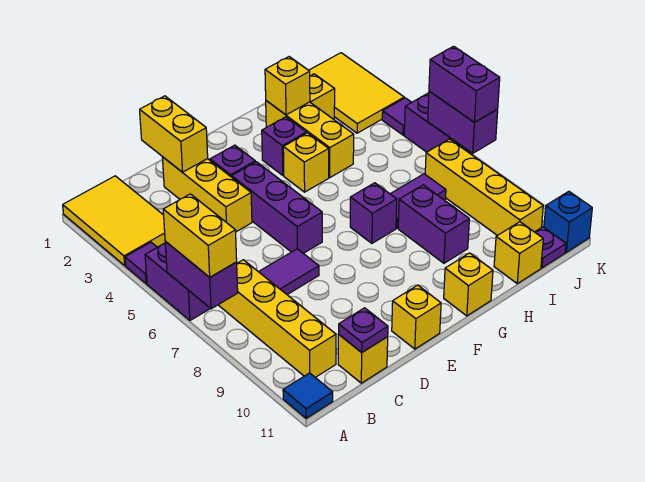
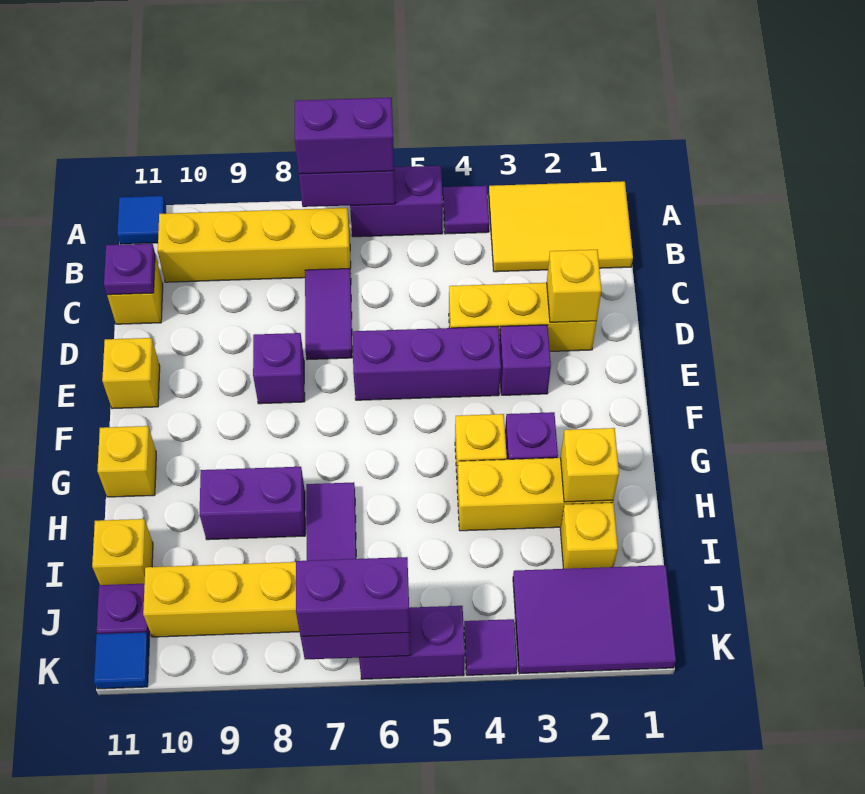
yellow 1x2 brick [163,194,237,277] -> purple 1x2 brick [295,98,394,174]
yellow 1x2 brick [140,96,208,172] -> yellow 1x1 brick [547,250,601,322]
purple 1x1 brick [350,183,397,243] -> purple 1x1 brick moved to [253,333,305,404]
yellow 2x3 tile [309,53,404,133] -> purple 2x3 tile [513,565,676,674]
blue 1x1 brick [544,191,592,252] -> blue 1x1 tile [94,632,149,689]

